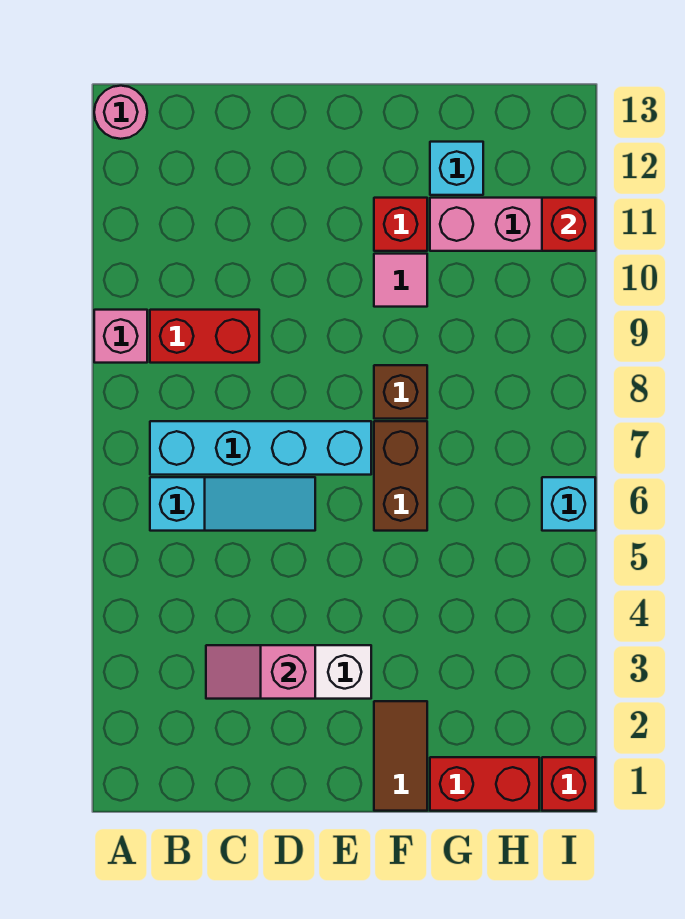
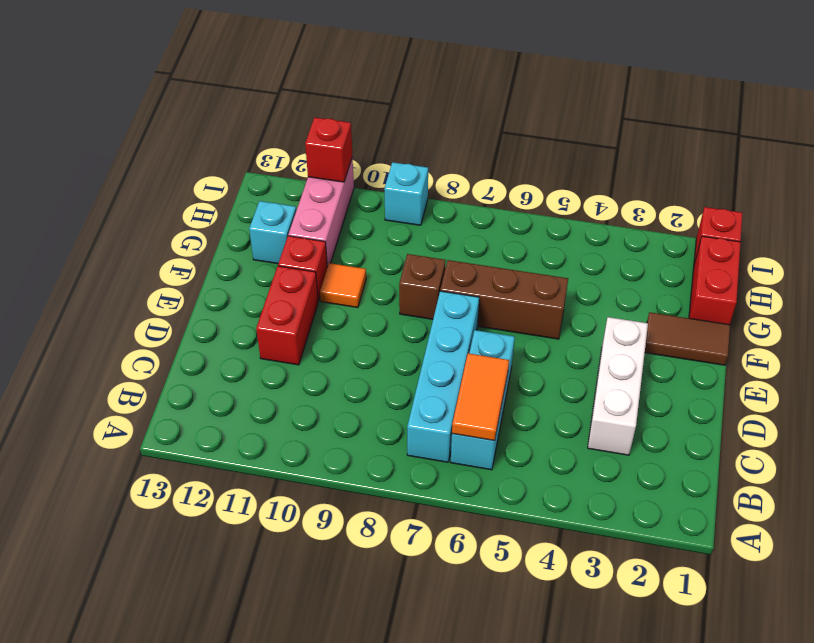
pink 1x1 brick [94,310,147,363] -> none
pink 1x1 round brick [94,86,147,139] -> none
cyan 1x3 slope [150,477,315,531] -> cyan 1x3 brick [451,330,515,470]
none -> orange 1x2 tile [452,353,509,441]
red 1x2 brick [150,310,259,363] -> red 1x2 brick moved to [256,266,318,365]
pink 1x2 slope [206,645,315,699] -> none
brown 1x2 brick [374,421,427,531] -> brown 1x3 brick [440,260,568,339]
pink 1x1 tile [374,254,427,307] -> orange 1x1 tile [320,263,366,308]
cyan 1x1 brick [542,477,595,531] -> cyan 1x1 brick moved to [384,162,428,225]

